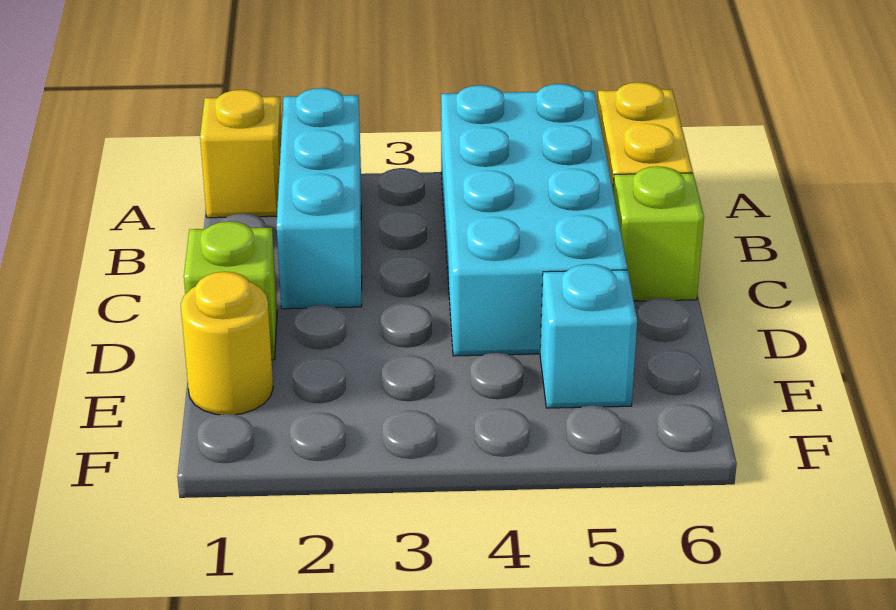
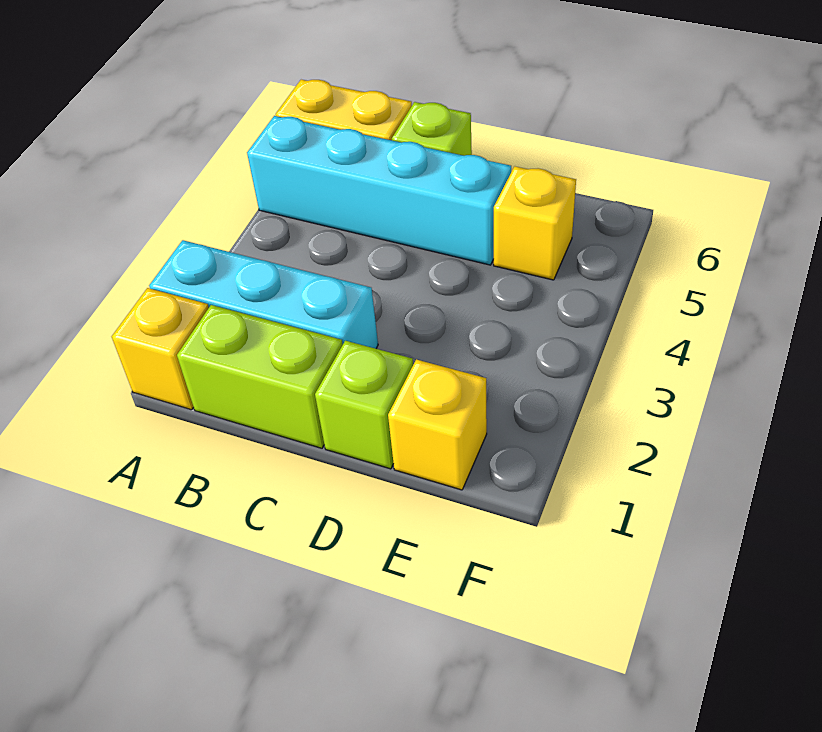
cyan 2x4 brick [441,84,627,356] -> cyan 1x4 brick [247,116,511,265]
none -> lime 1x2 brick [177,305,343,448]
yellow 1x1 round brick [181,272,273,415] -> yellow 1x1 brick [388,359,487,490]
cyan 1x1 brick [540,264,637,408] -> yellow 1x1 brick [494,166,576,280]

